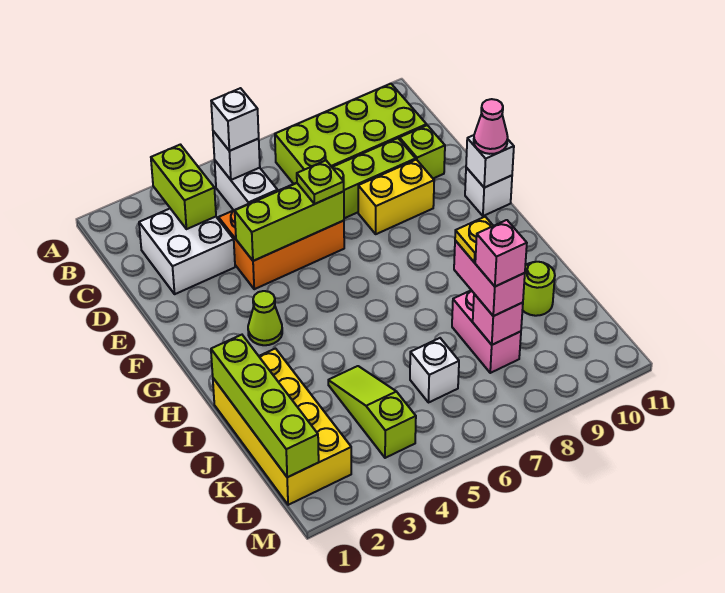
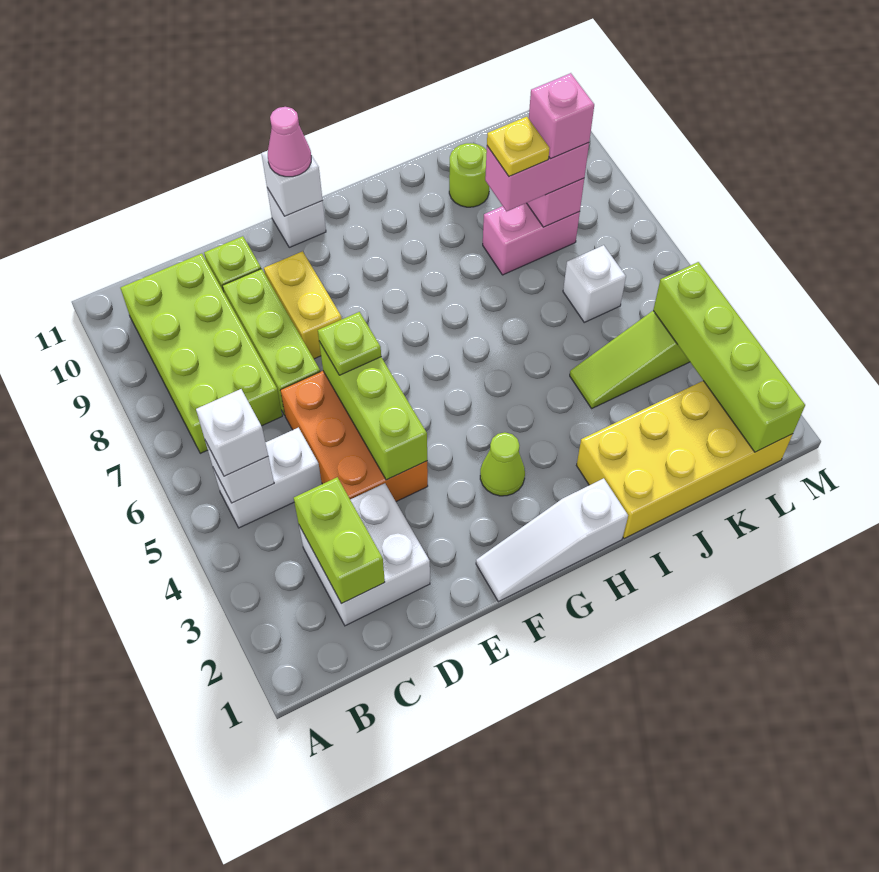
lime 1x2 brick [151,145,216,229] -> lime 1x2 brick turned to [294,477,385,604]
none -> white 1x3 slope [476,478,628,602]
lime 1x4 brick [211,335,319,477] -> lime 1x4 brick turned to [653,262,805,452]

